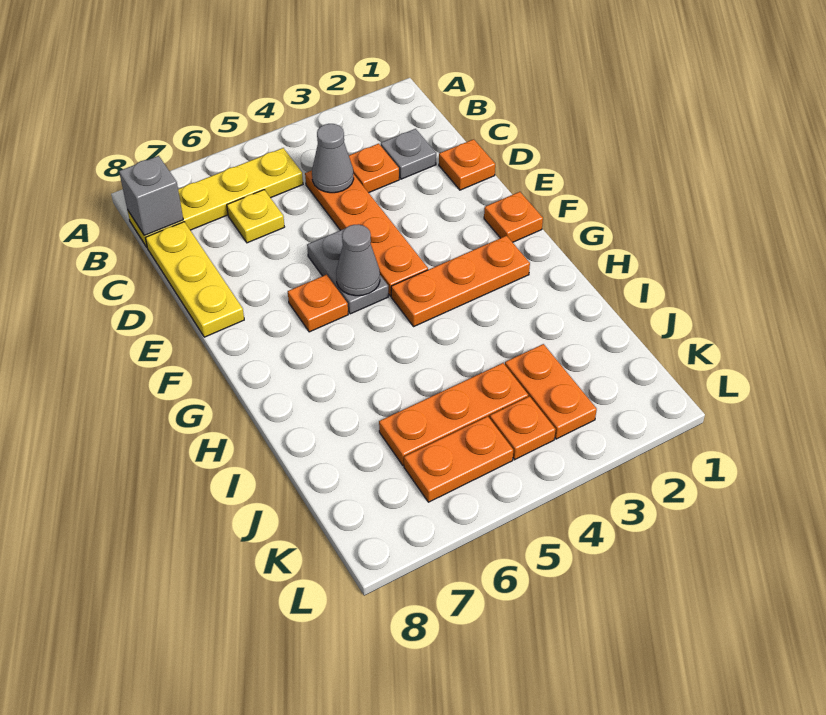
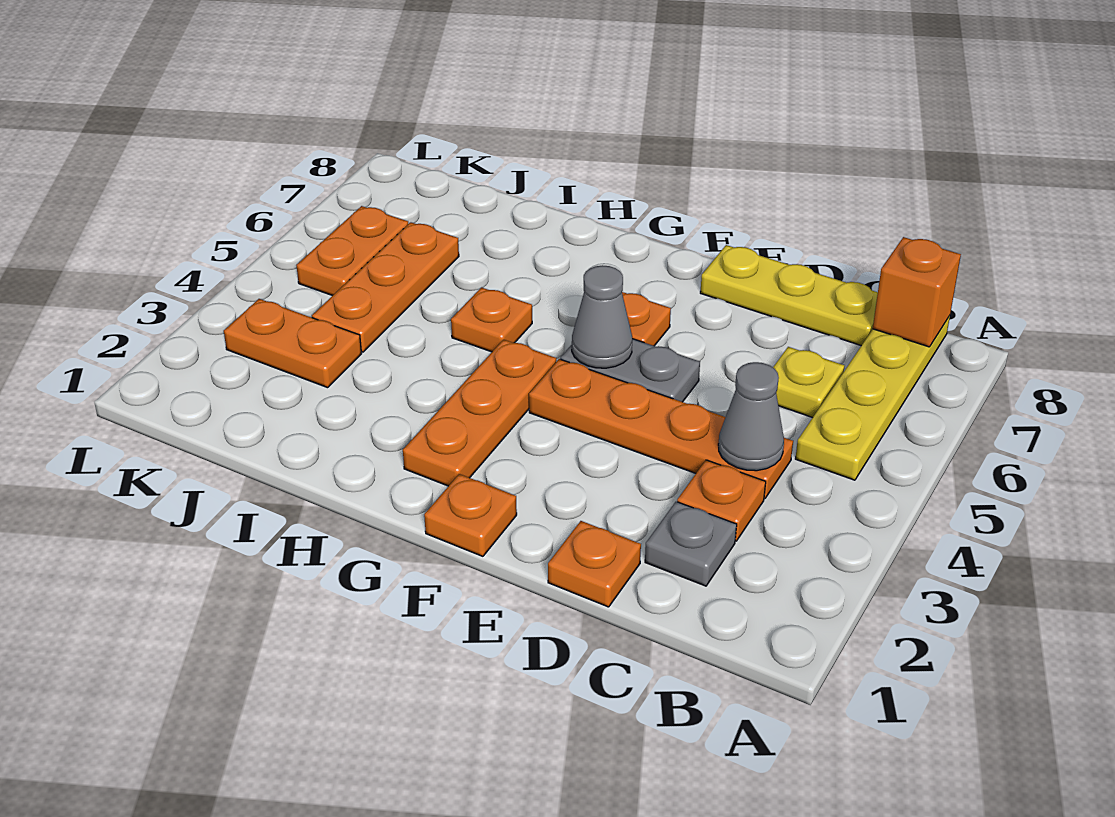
grey 1x1 brick [119,156,183,236] -> orange 1x1 brick [873,237,961,347]
orange 1x1 plate [490,396,556,460] -> orange 1x1 plate moved to [451,287,532,352]

